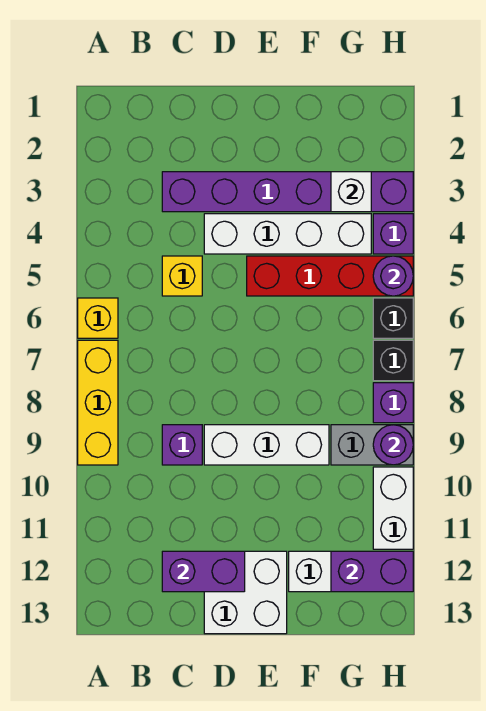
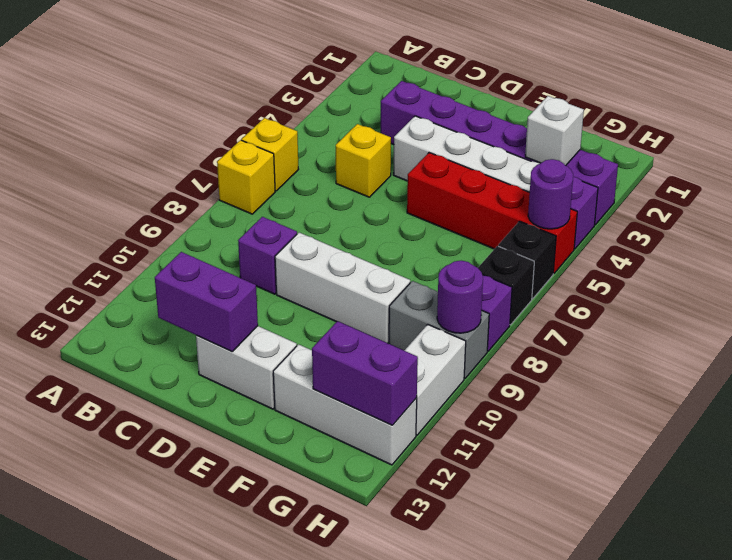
yellow 1x3 brick [78,340,118,465] -> yellow 1x1 brick [217,140,275,214]
white 2x2 brick [204,551,287,634] -> white 1x2 brick [196,326,297,409]

